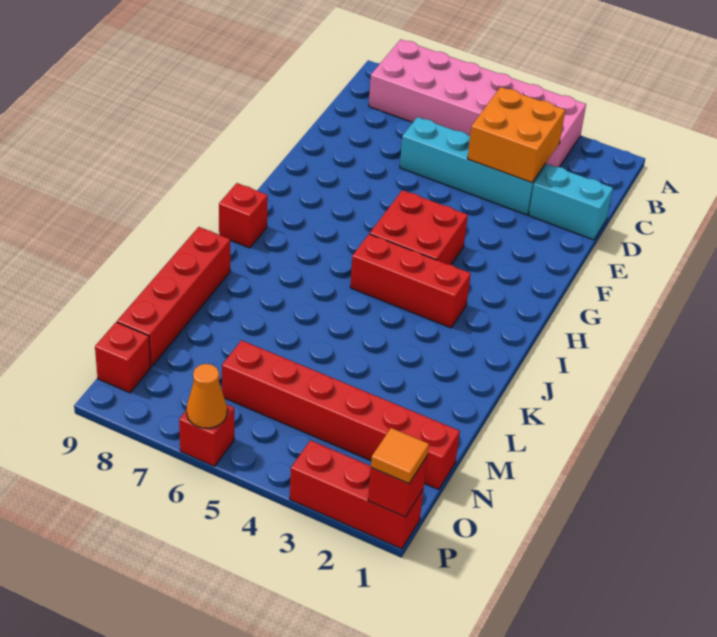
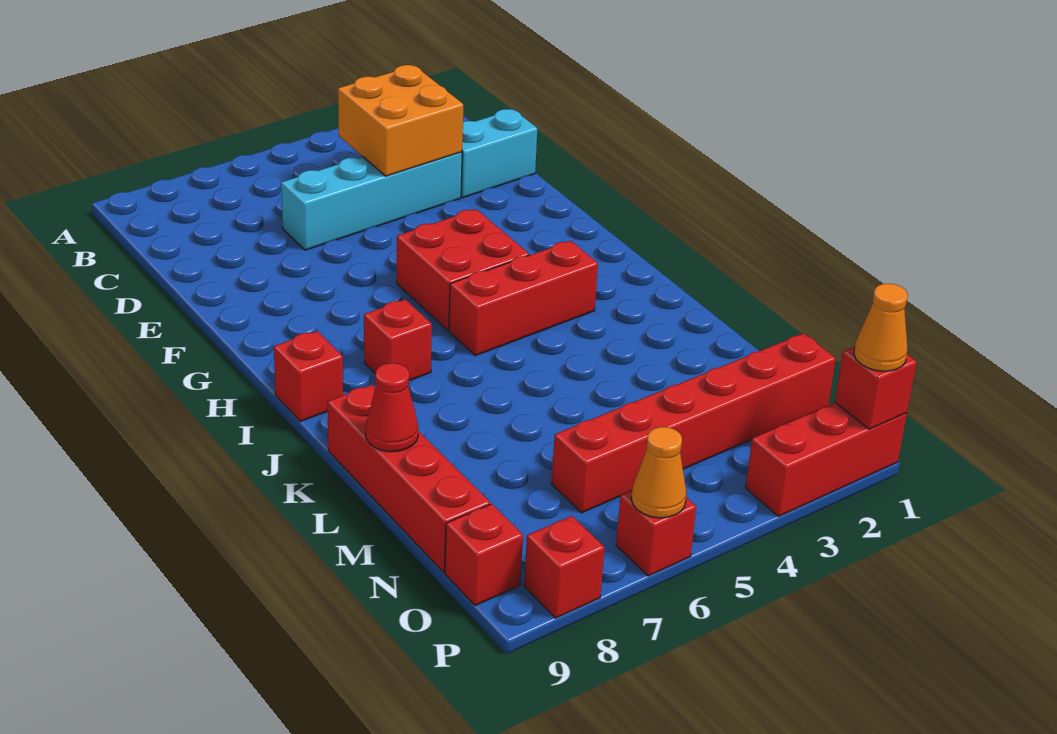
pink 2x6 brick [369,39,586,167] -> none
none -> red 1x1 brick [364,299,432,381]
none -> red 1x1 cone [366,363,418,452]
orange 1x1 tile [371,428,429,484] -> orange 1x1 cone [854,284,908,371]
none -> red 1x1 brick [524,516,605,618]

